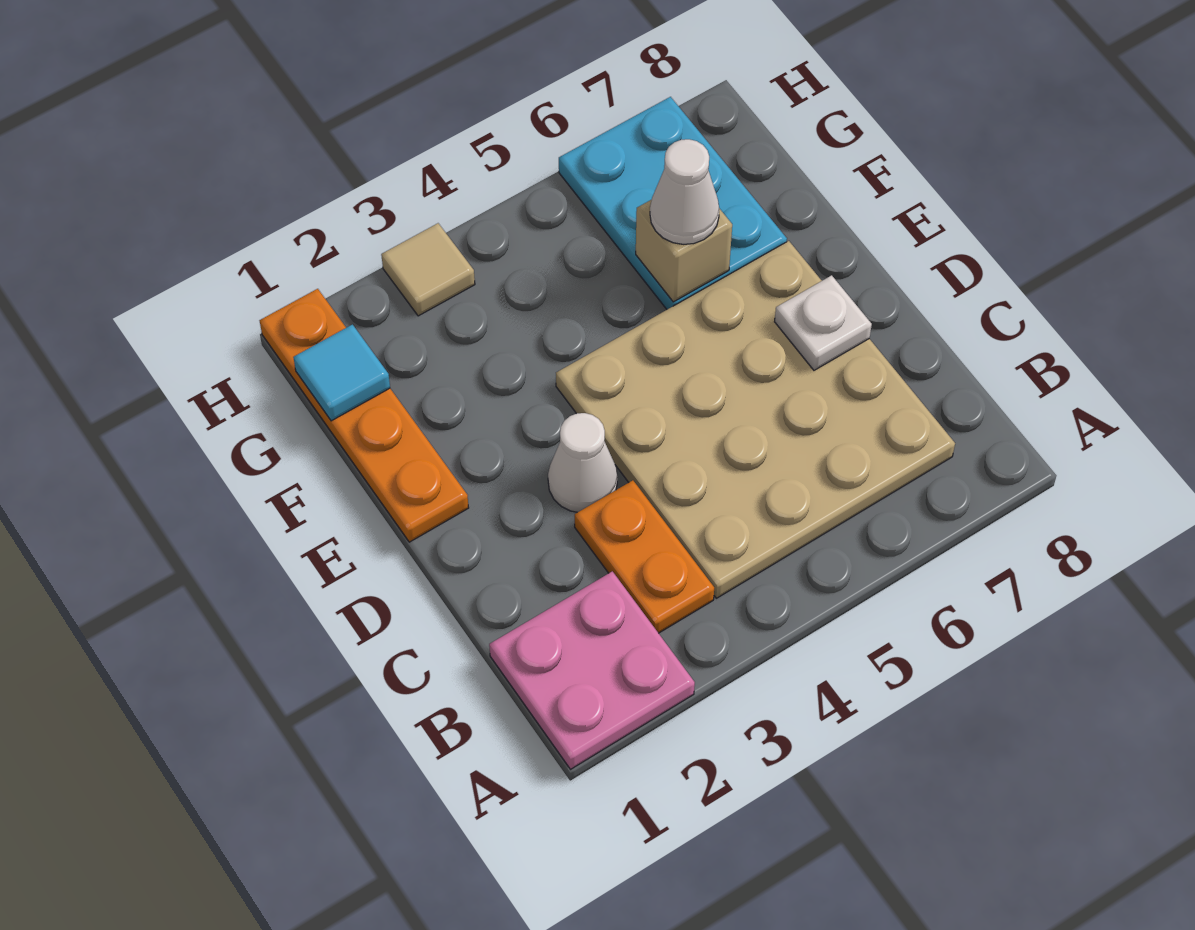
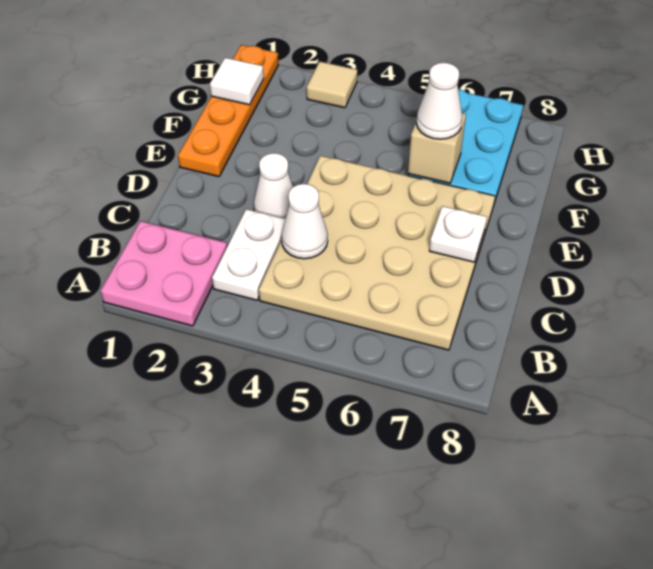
orange 1x2 plate [575,480,714,633] -> white 1x2 plate [212,209,285,300]
none -> white 1x1 cone [281,184,328,259]
cyan 1x1 tile [293,325,390,421] -> white 1x1 tile [210,58,264,105]

